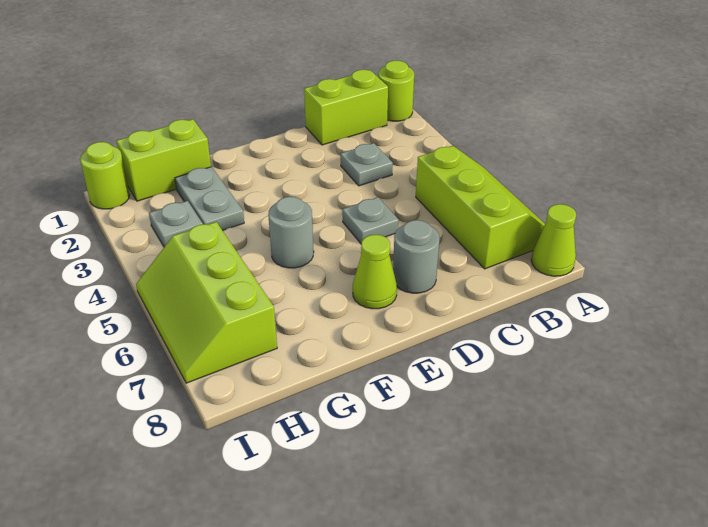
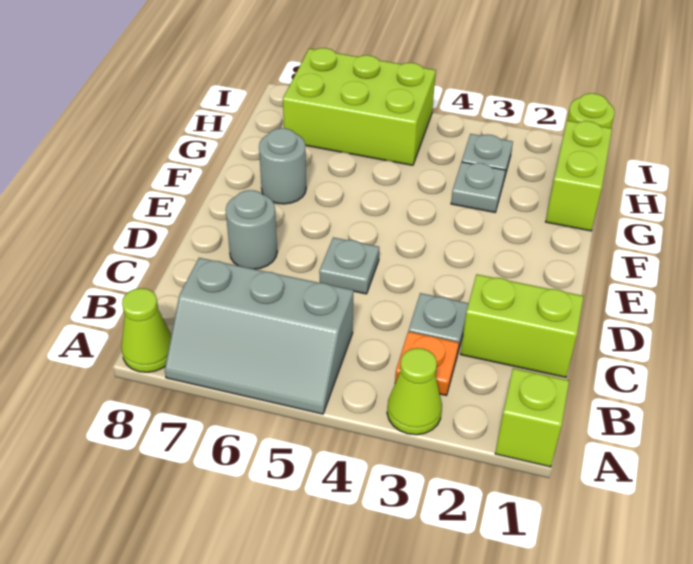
lime 1x1 round brick [378,61,414,121] -> lime 1x1 brick [495,368,569,467]
lime 2x3 slope [416,146,545,269] -> grey 2x3 slope [165,258,354,414]
lime 1x2 brick [304,70,388,145] -> lime 1x2 brick turned to [461,274,584,377]
none -> orange 1x1 plate [395,331,459,396]
lime 1x1 cone [353,235,397,309] -> lime 1x1 cone moved to [387,348,442,435]
grey 1x1 round brick [268,197,314,268] -> grey 1x1 round brick moved to [259,128,306,204]
grey 1x2 plate [175,167,244,230] -> grey 1x1 plate [451,162,505,212]
lime 2x3 slope [136,222,277,383] -> lime 2x3 brick [283,48,436,165]

